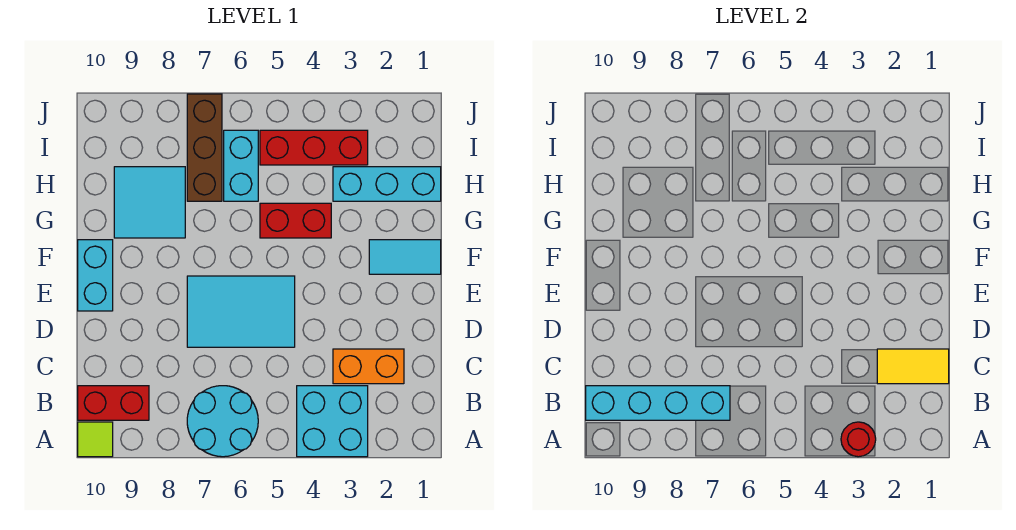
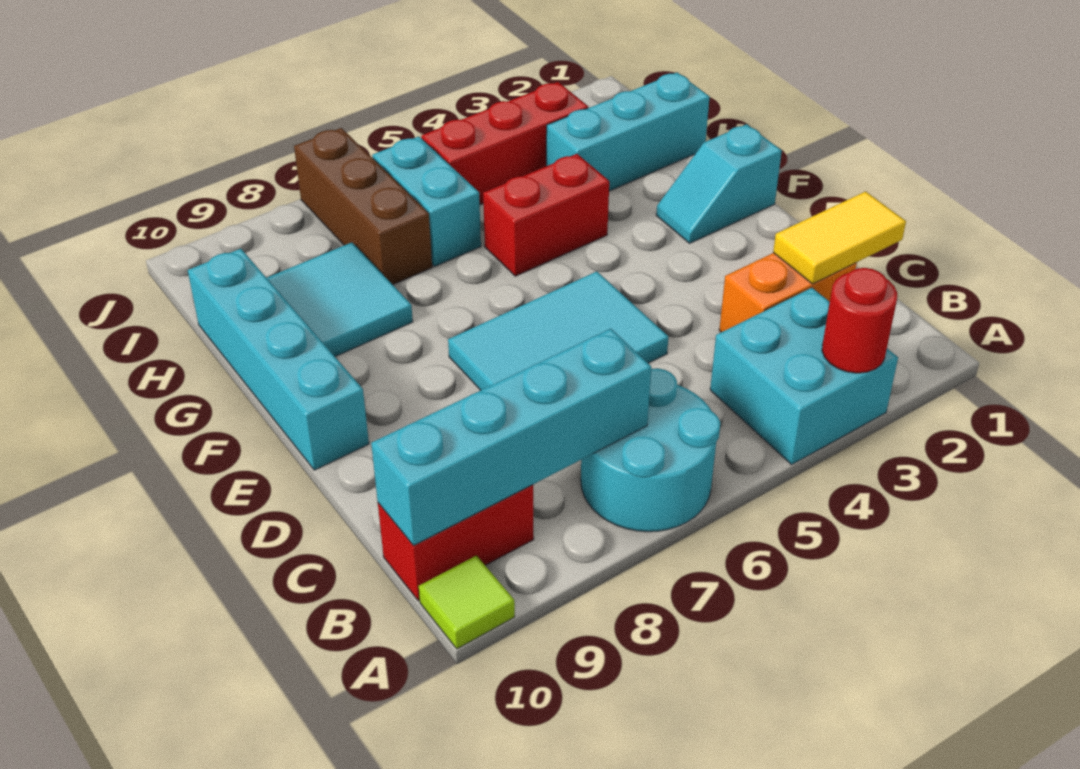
cyan 1x2 brick [78,240,113,311] -> cyan 1x4 brick [188,249,369,470]
cyan 1x2 tile [369,240,441,274] -> cyan 1x2 slope [656,124,782,243]

